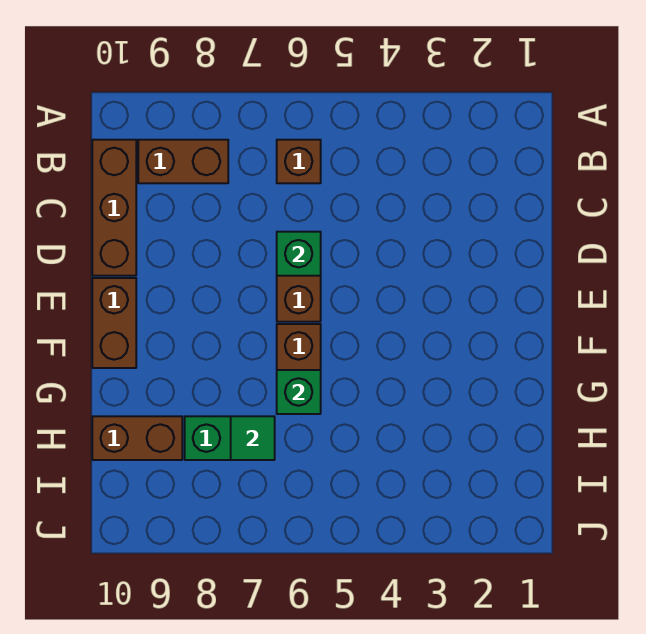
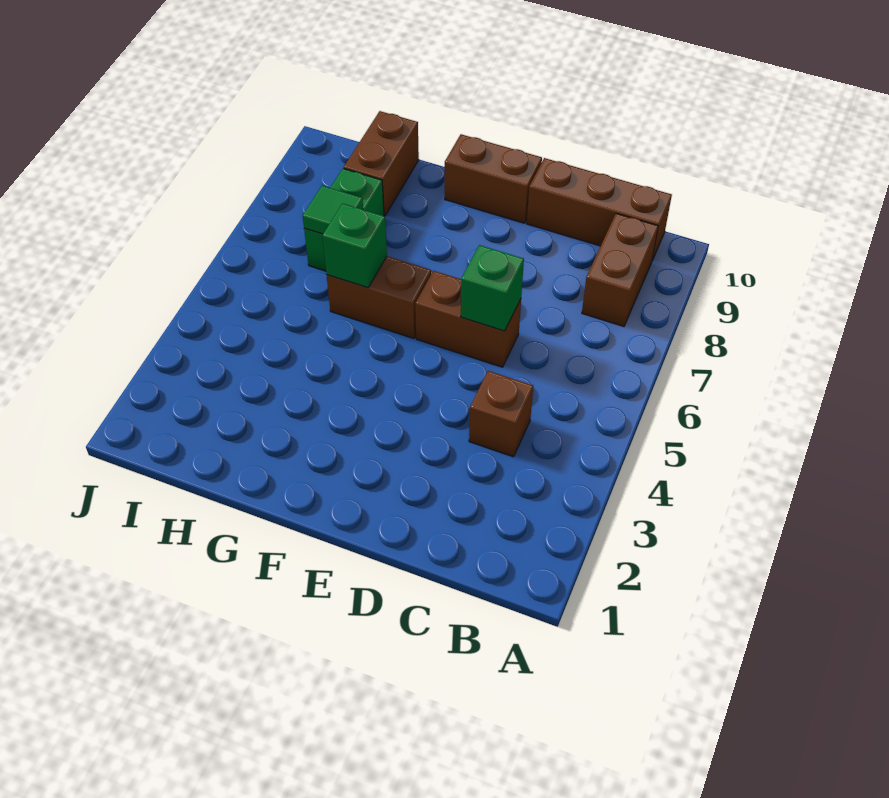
brown 1x1 brick [277,140,321,183] -> brown 1x1 brick moved to [469,371,533,457]

